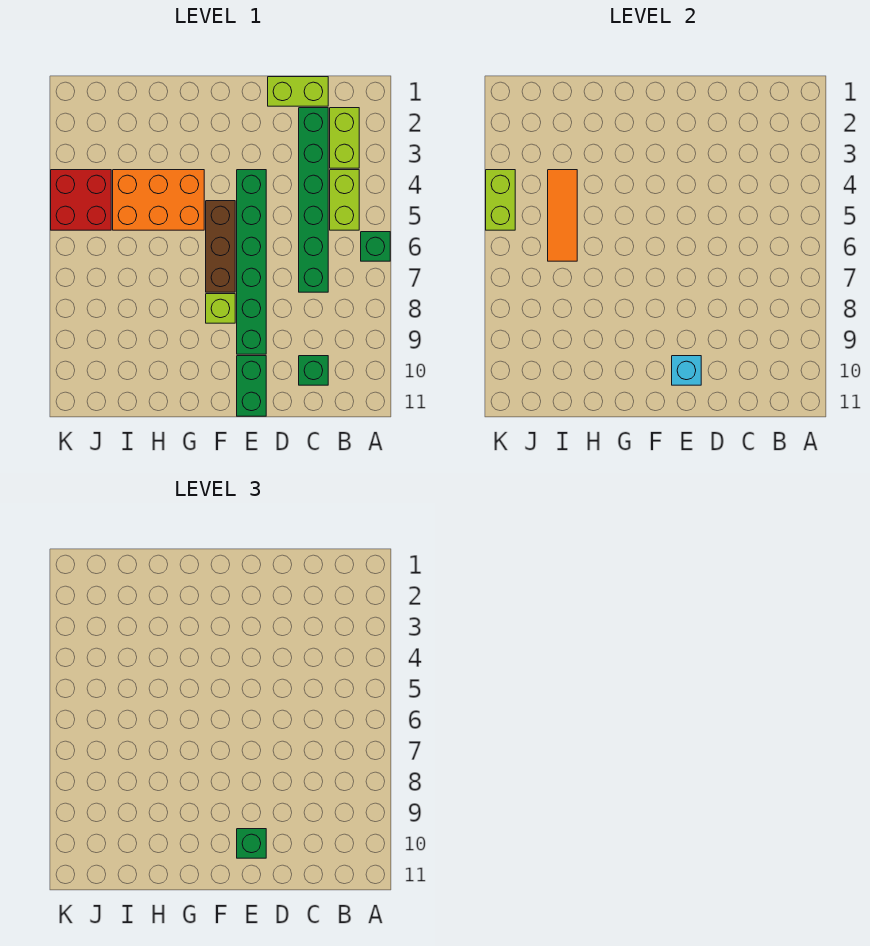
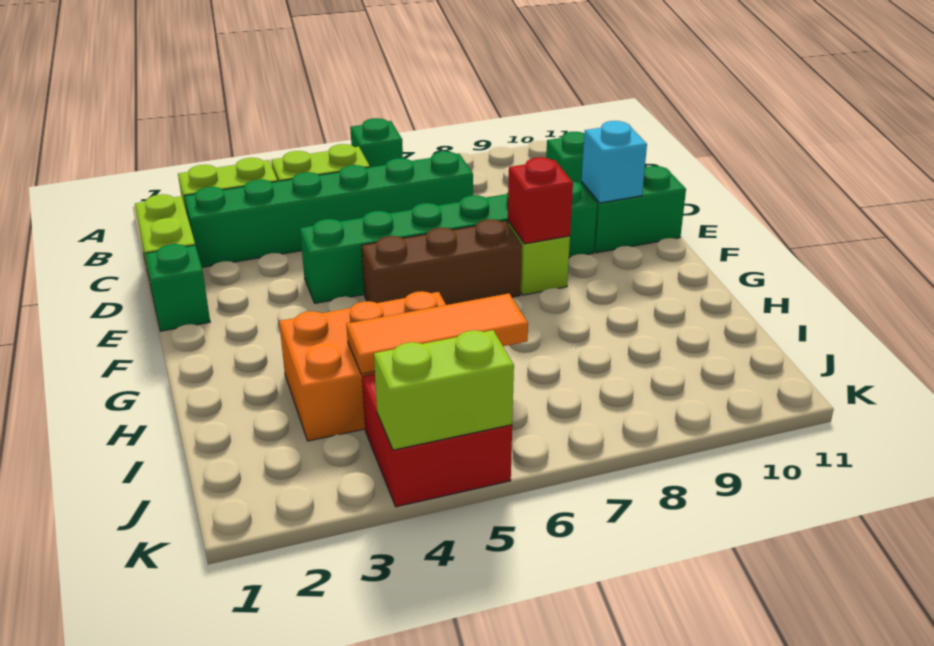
green 1x1 brick [237,829,266,858] -> green 1x1 brick moved to [145,244,210,331]
none -> red 1x1 brick [508,157,573,244]
orange 2x3 brick [113,170,204,230] -> orange 2x3 brick turned to [279,291,446,441]

